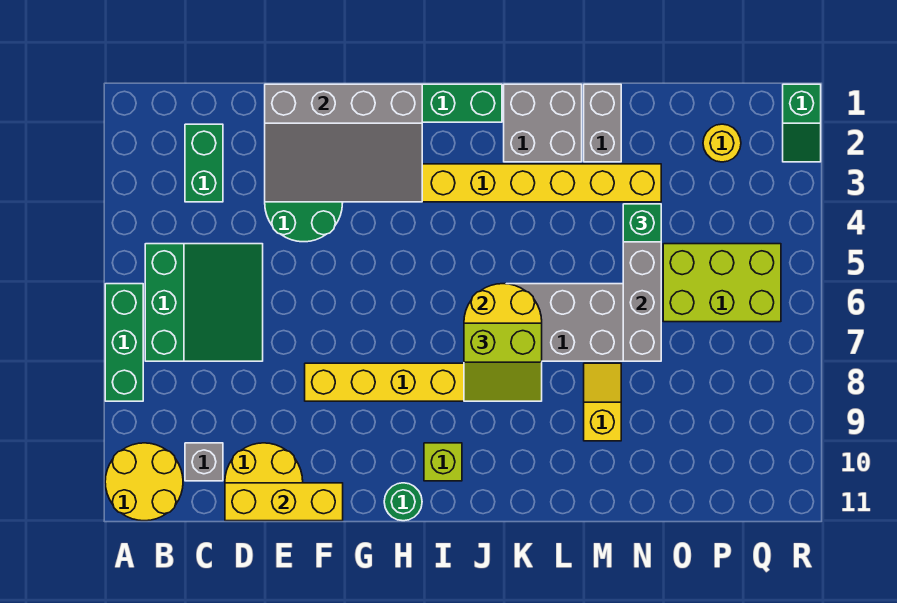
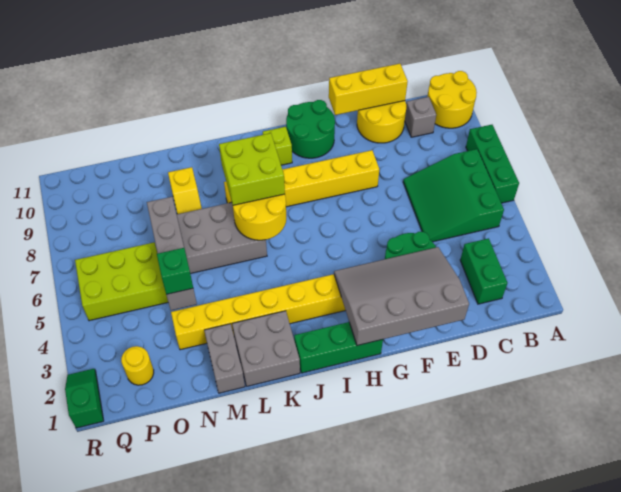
green 1x1 round brick [384,483,422,521] -> green 2x2 round brick [286,100,335,158]
lime 2x2 slope [464,323,542,401] -> lime 2x2 brick [219,133,285,205]

